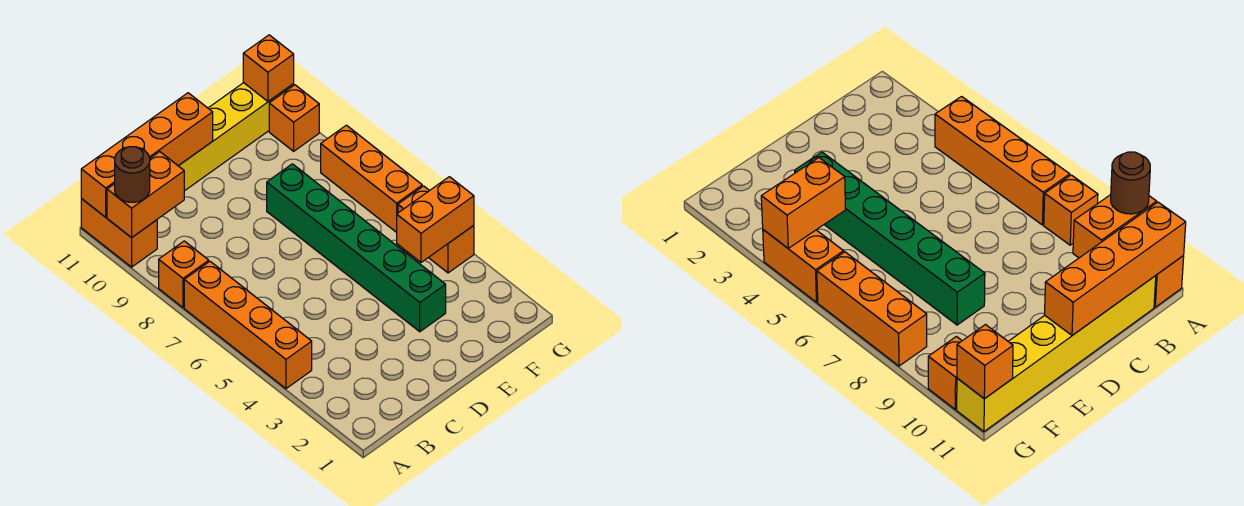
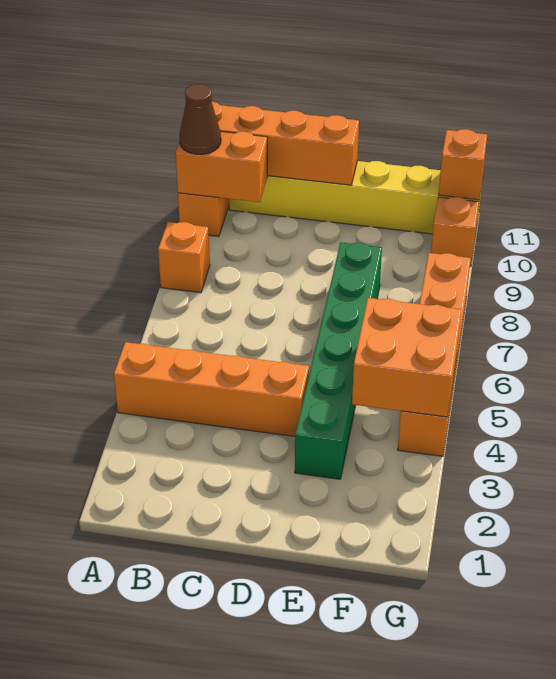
orange 1x4 brick [184,261,312,389] -> orange 1x4 brick turned to [114,342,309,437]
brown 1x1 round brick [115,147,150,202] -> brown 1x1 cone [179,84,221,154]
orange 1x2 brick [397,177,474,262] -> orange 2x2 brick [352,298,461,417]

